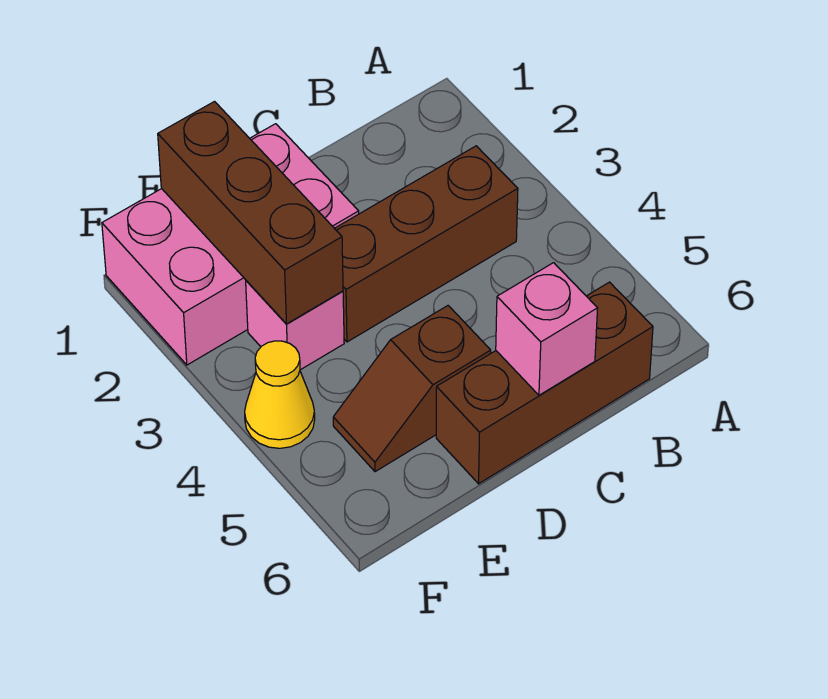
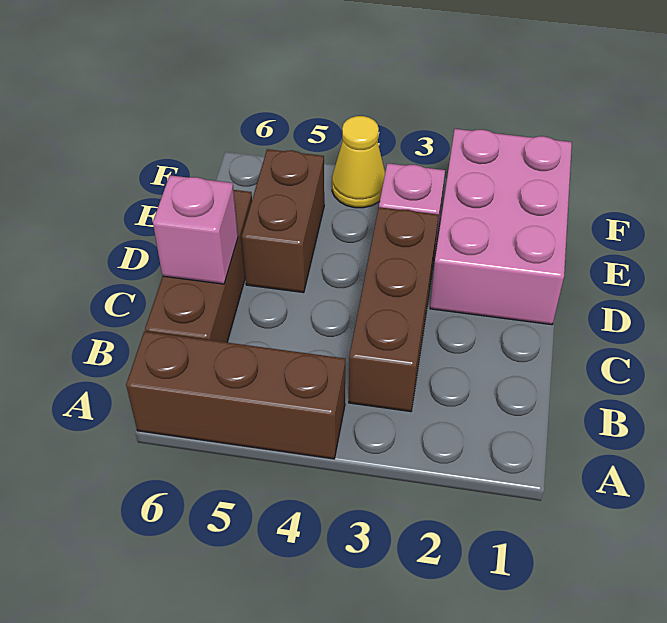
brown 1x2 slope [333,306,491,472] -> brown 1x2 brick [242,149,324,293]
brown 1x3 brick [158,102,343,324] -> brown 1x3 brick moved to [126,331,345,459]

